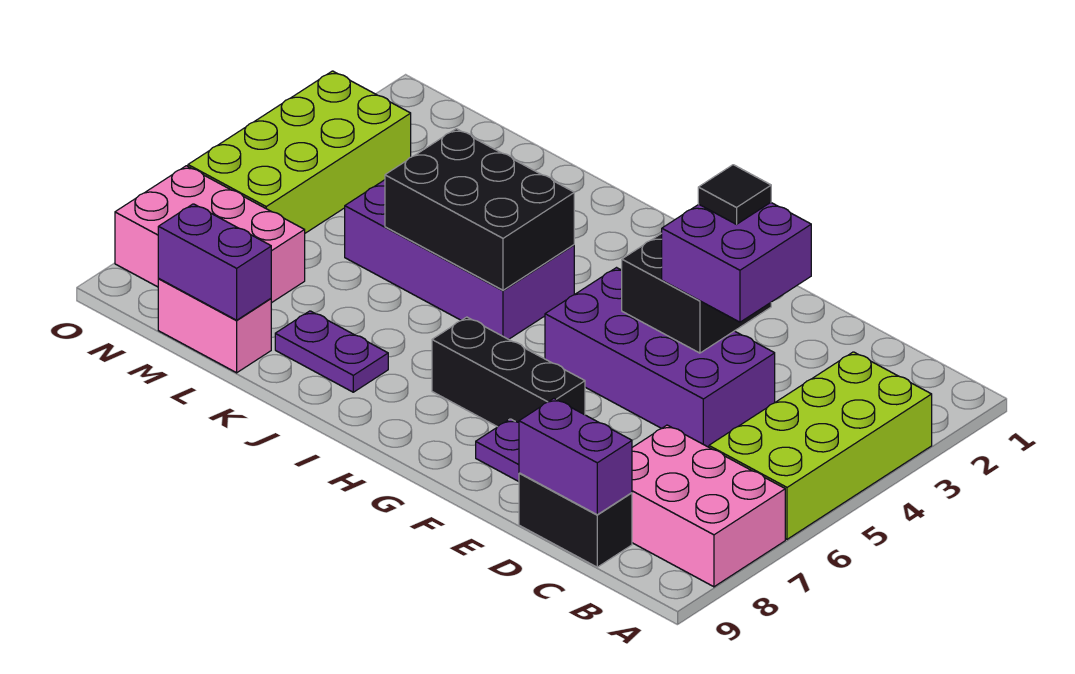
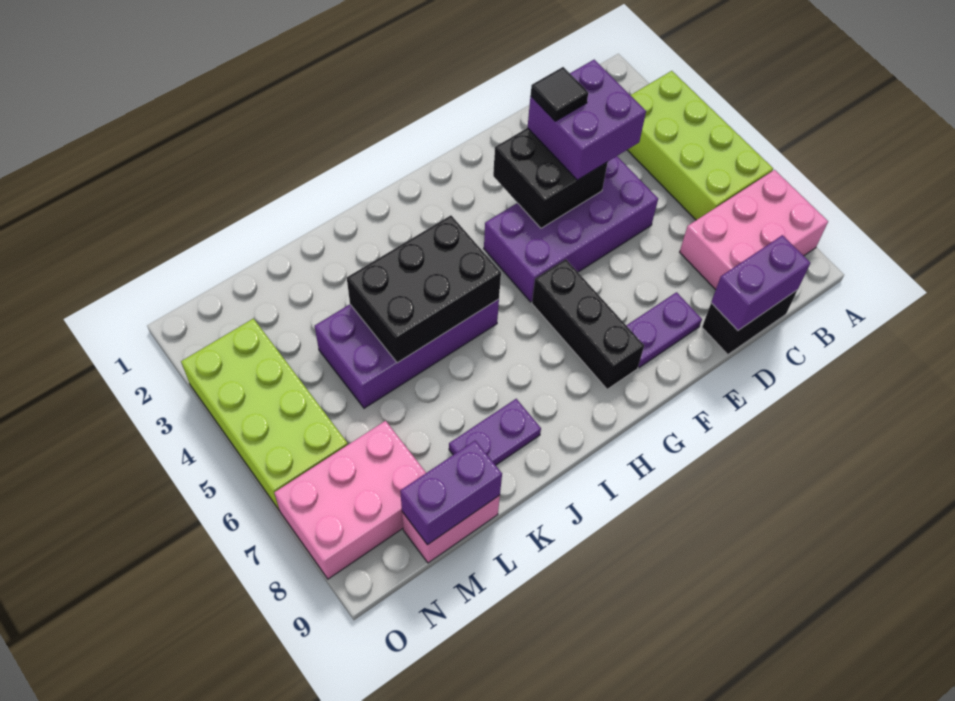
black 1x3 brick [432,317,585,427] -> black 1x3 brick turned to [532,259,644,389]

